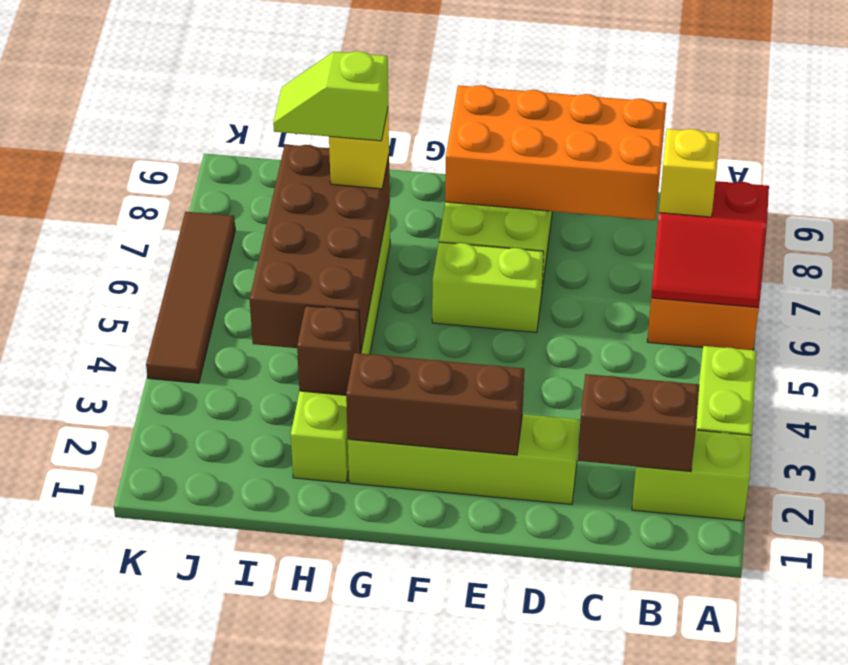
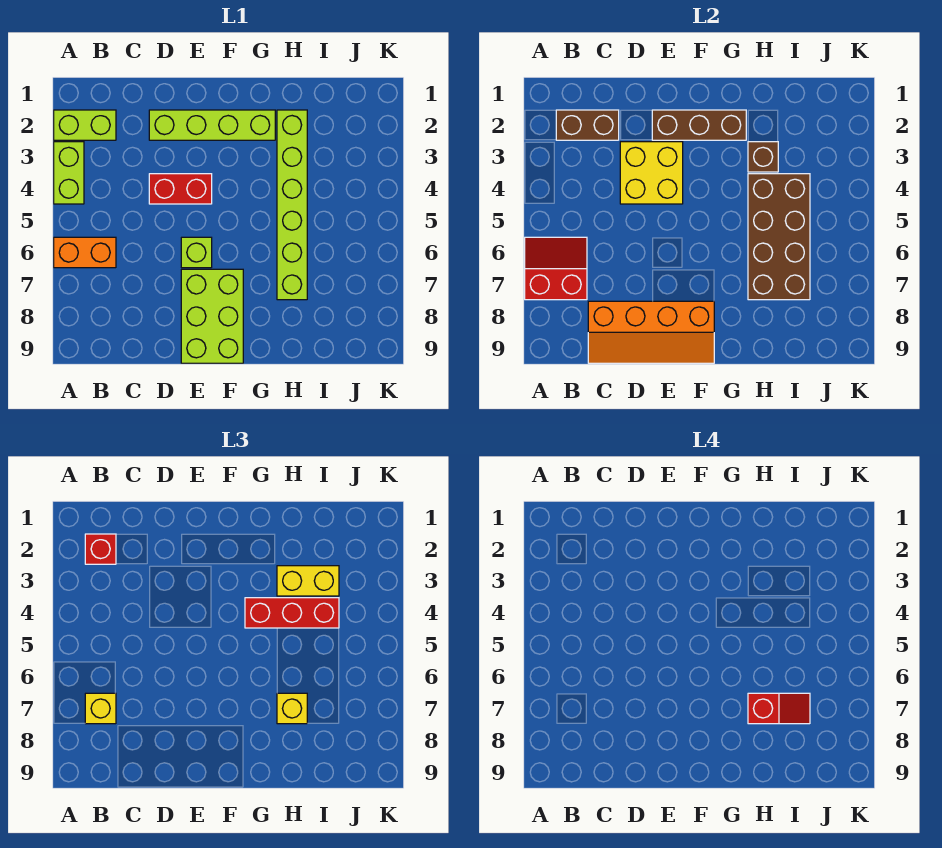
none -> red 1x1 brick [85,534,116,564]
orange 2x4 brick [445,85,666,220] -> orange 2x4 slope [588,301,714,363]
none -> yellow 2x2 brick [620,142,683,204]
none -> red 1x2 brick [149,174,212,204]
lime 1x2 brick [432,242,544,332] -> lime 1x1 brick [181,237,212,268]
none -> red 1x3 brick [245,598,339,628]
none -> yellow 1x2 brick [277,566,339,596]
lime 1x2 slope [273,51,388,141] -> red 1x2 slope [748,693,810,724]
brown 1x4 tile [146,212,235,383] -> none

